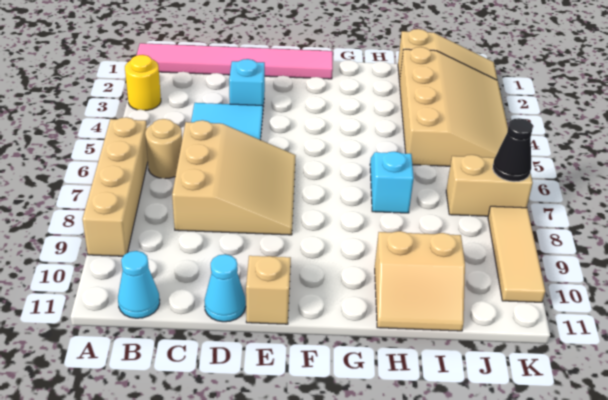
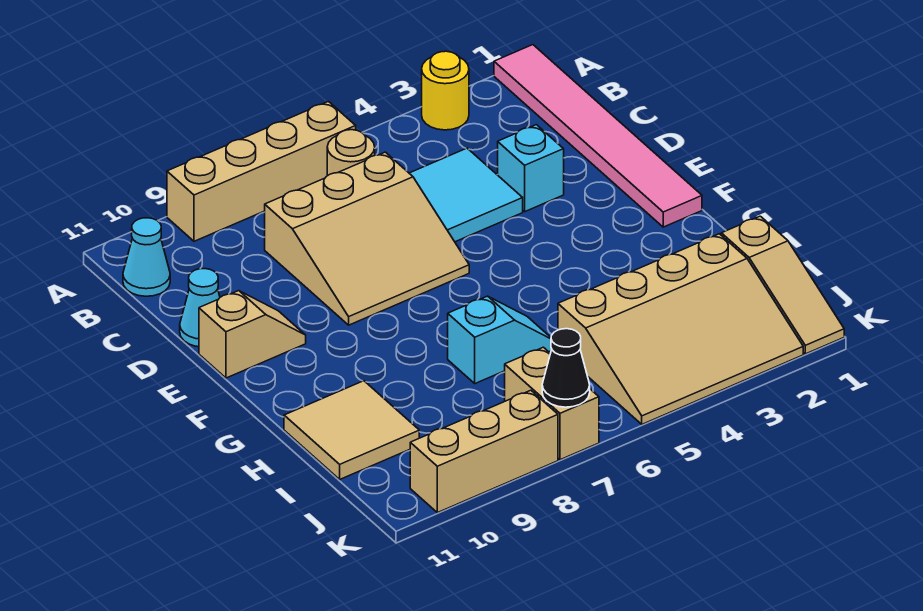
tan 2x2 slope [375,231,465,331] -> tan 2x2 tile [284,381,419,479]
tan 1x3 tile [488,206,545,302] -> tan 1x3 brick [410,390,558,513]

